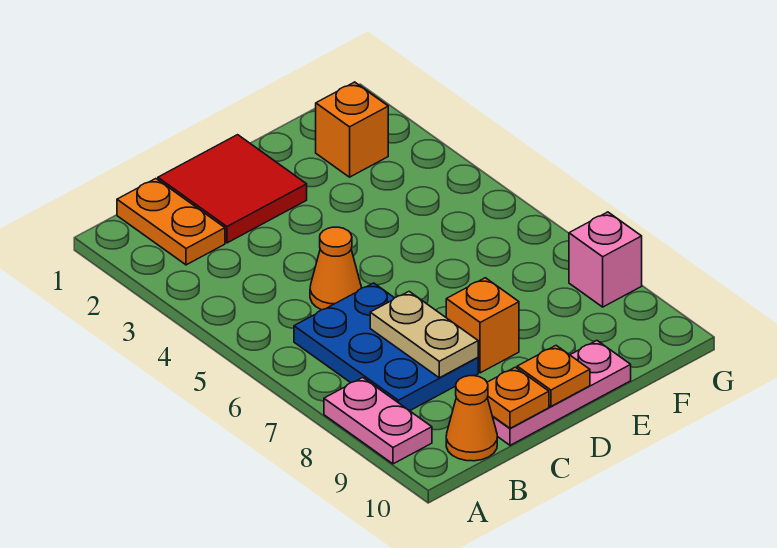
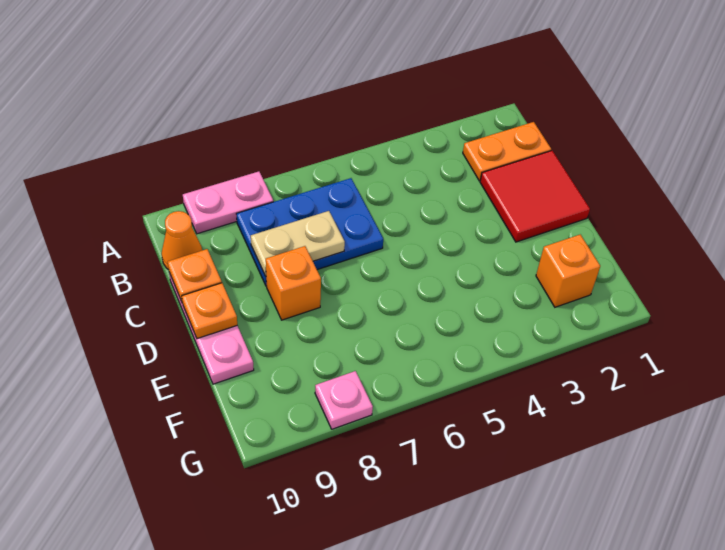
orange 1x1 cone [310,227,361,310] -> none
pink 1x1 brick [569,212,642,307] -> pink 1x1 plate [315,371,373,429]

